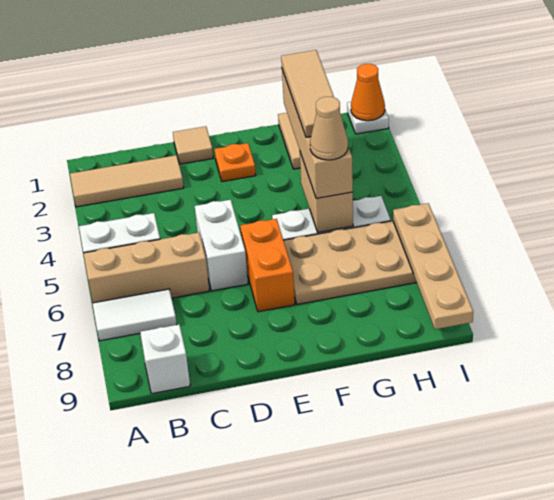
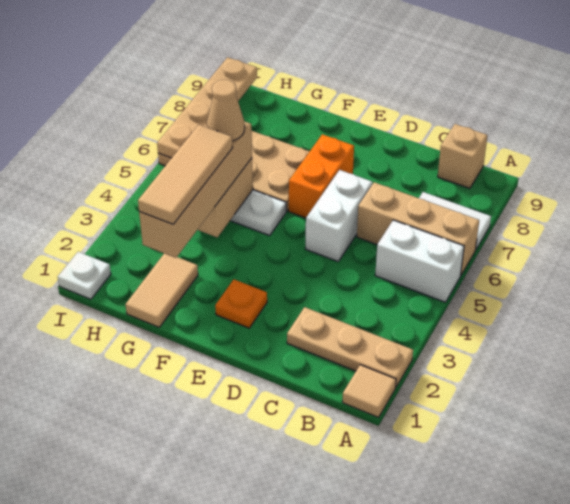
tan 1x3 tile [70,155,184,207] -> tan 1x3 plate [287,307,413,387]
white 1x1 brick [140,325,190,394] -> tan 1x1 brick [438,124,487,188]
tan 1x1 tile [173,126,213,164] -> tan 1x1 tile moved to [342,365,396,417]
orange 1x1 cone [351,64,385,121] -> none

